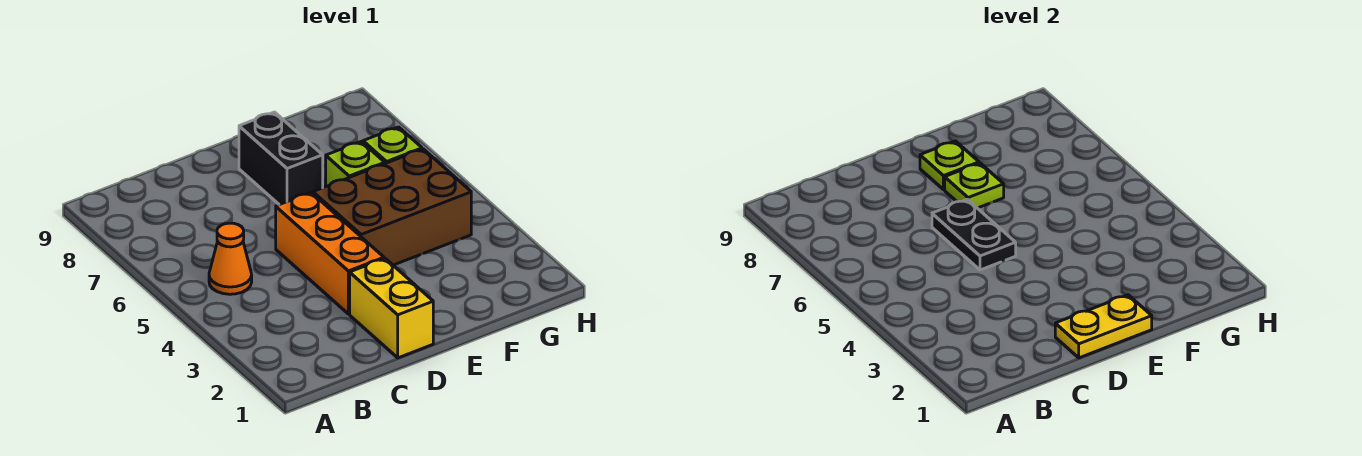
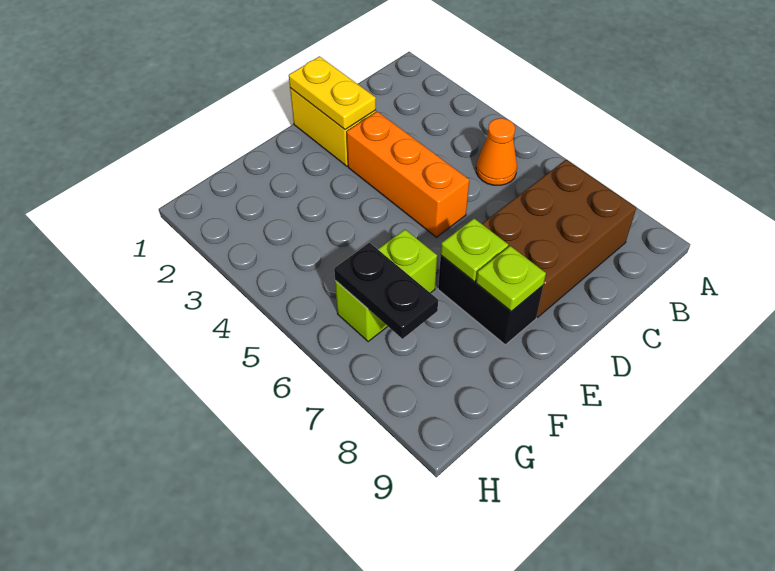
yellow 1x2 plate [1055,295,1152,358] -> yellow 1x2 plate turned to [289,56,376,130]
black 1x2 plate [932,200,1016,270] -> black 1x2 plate moved to [334,243,438,339]
brown 2x3 brick [313,149,471,265] -> brown 2x3 brick moved to [482,159,636,317]

